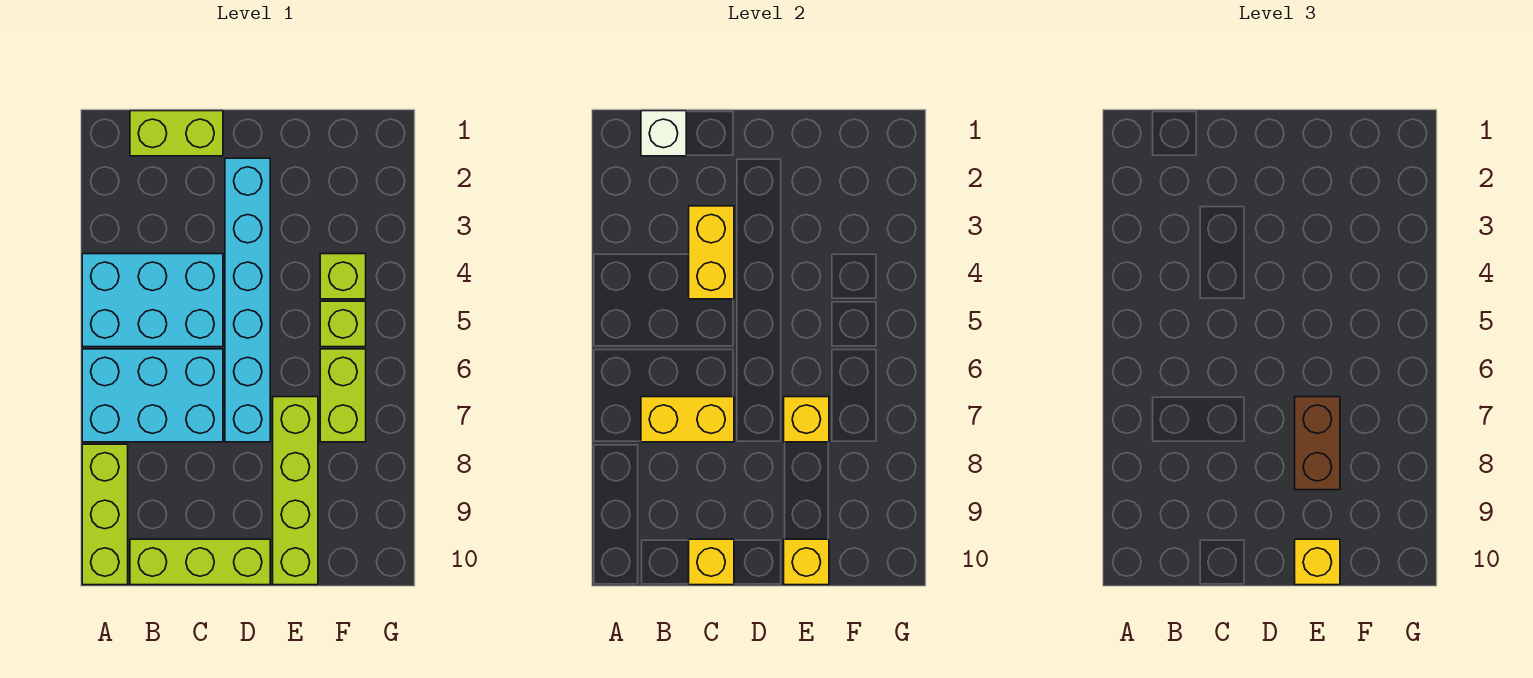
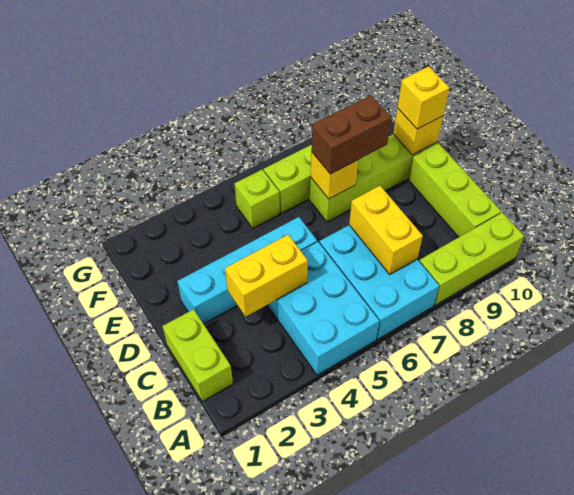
white 1x1 brick [641,111,686,156] -> none
yellow 1x1 brick [689,539,734,585] -> none
cyan 1x6 brick [225,158,270,442] -> cyan 1x4 brick [177,217,317,324]
lime 1x1 brick [320,254,366,299] -> none

